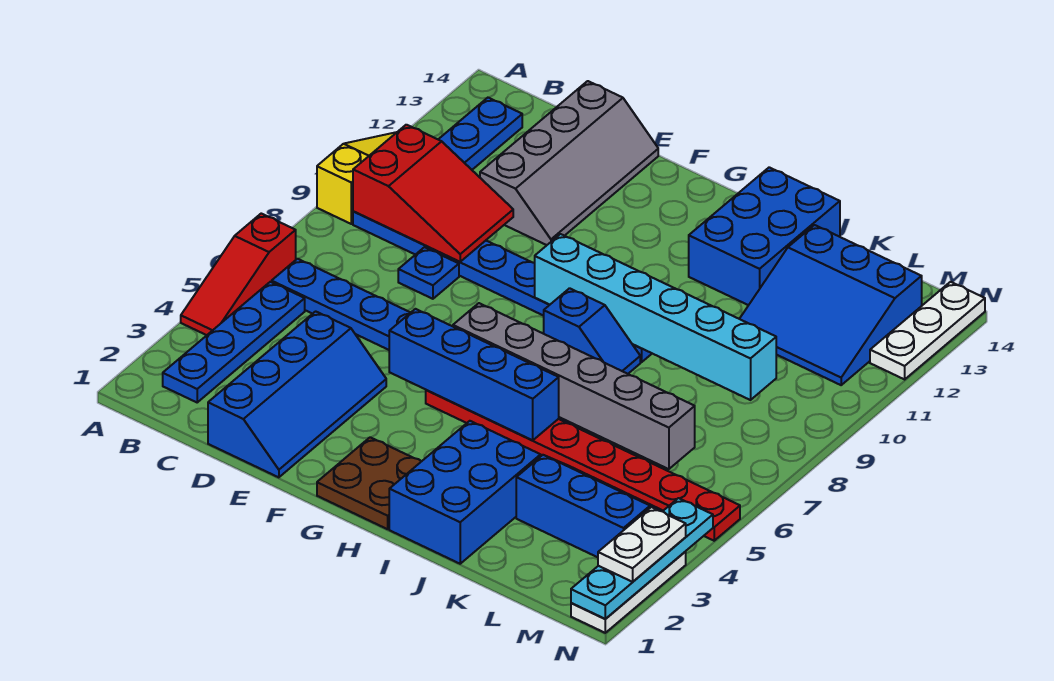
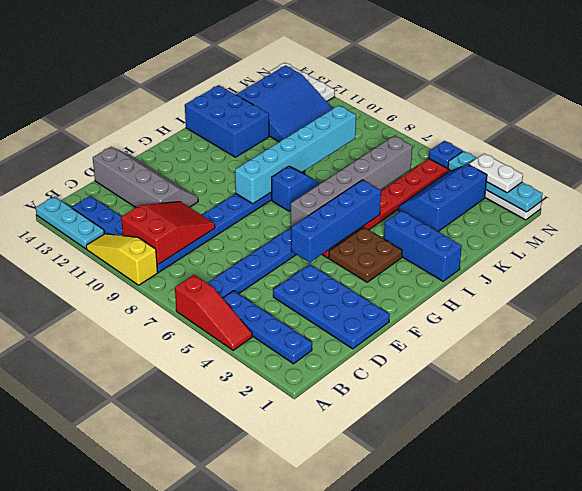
none -> cyan 1x3 plate [36,196,104,249]
blue 2x4 slope [208,311,386,477] -> blue 2x4 plate [273,264,390,349]
blue 1x1 plate [398,247,459,299] -> blue 1x1 plate moved to [429,141,463,168]
brown 2x2 plate [317,437,421,529] -> brown 2x2 plate moved to [329,227,402,282]
blue 2x3 brick [389,421,541,564] -> blue 1x3 brick [384,211,462,281]

